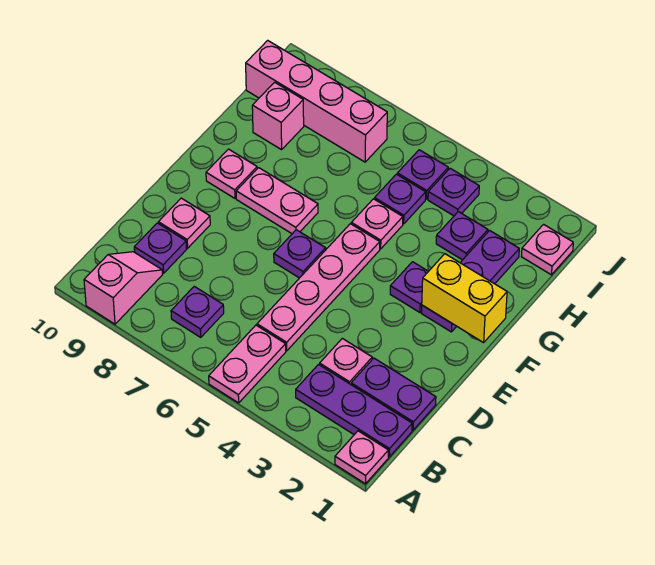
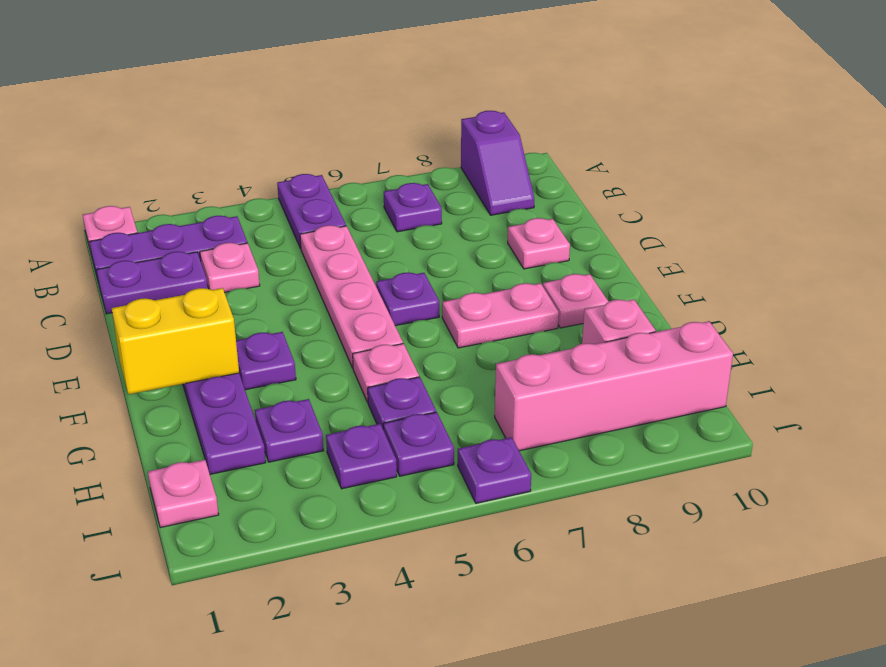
pink 1x2 plate [209,325,286,403] -> purple 1x2 plate [277,174,346,249]
pink 1x2 slope [84,252,163,324] -> purple 1x2 slope [461,111,534,215]
purple 1x1 plate [134,223,187,273] -> purple 1x1 plate moved to [458,437,531,503]

